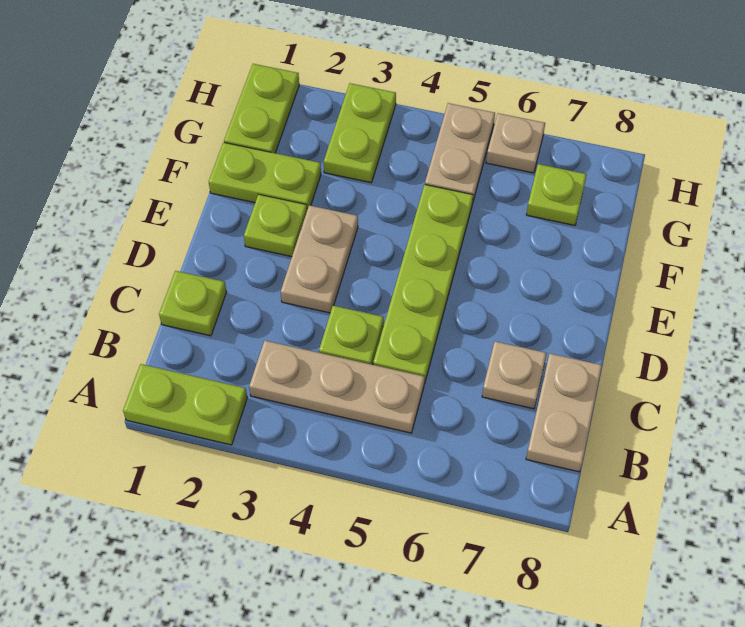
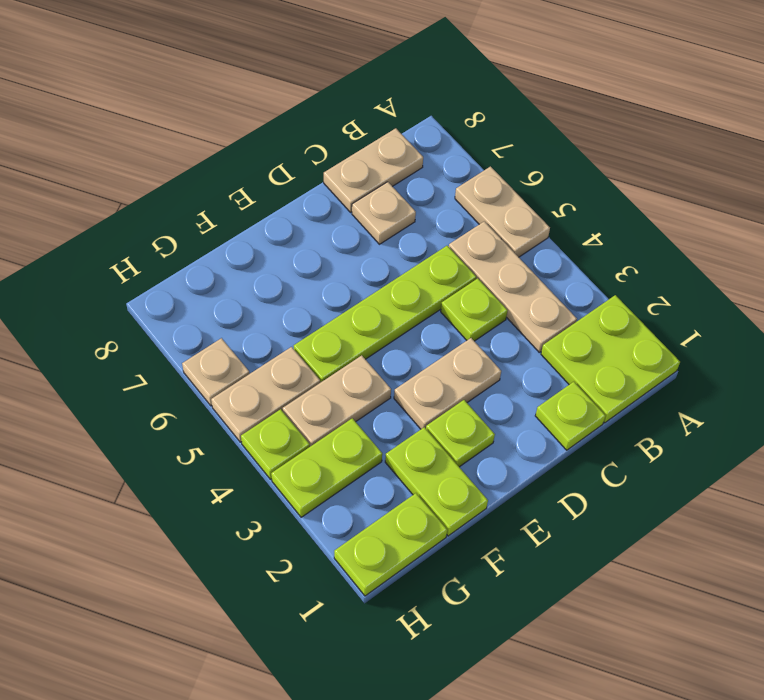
lime 1x2 plate [123,364,247,445] -> lime 2x2 plate [541,295,680,423]
none -> tan 1x2 plate [455,167,550,257]
none -> tan 1x2 plate [283,355,391,446]
lime 1x1 plate [526,164,587,225] -> lime 1x1 plate moved to [241,409,310,479]

